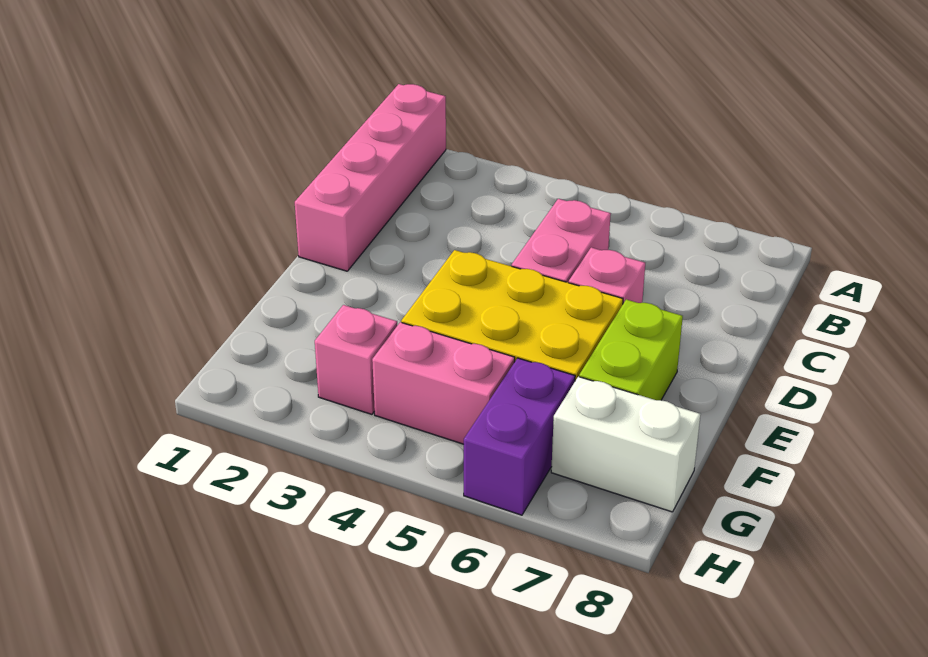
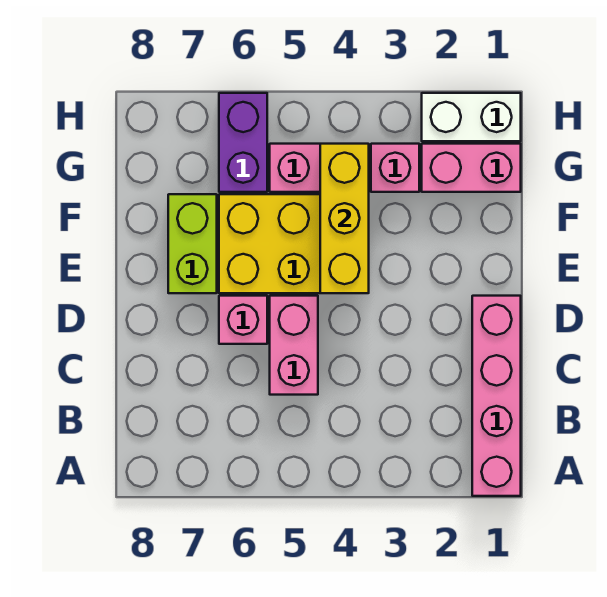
none -> yellow 1x3 brick [320,144,369,293]
none -> pink 1x2 brick [422,144,521,192]
white 1x2 brick [551,377,701,512] -> white 1x2 brick moved to [422,93,521,141]

